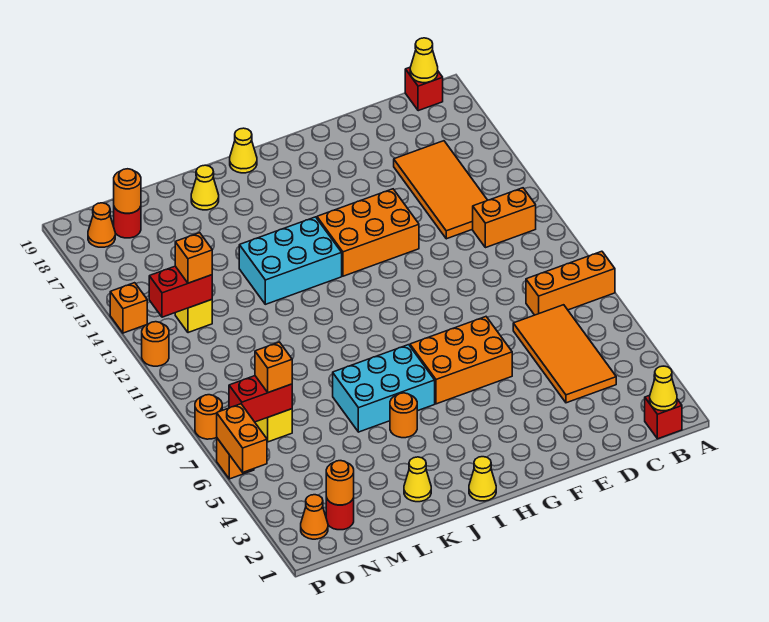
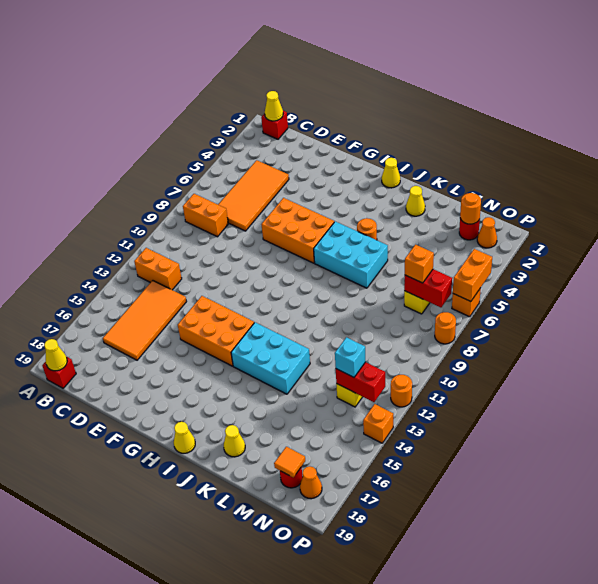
orange 1x3 brick [526,251,615,315] -> orange 1x2 brick [183,194,228,237]
orange 1x1 brick [175,233,212,283] -> cyan 1x1 brick [335,337,366,377]
orange 1x1 round brick [114,169,141,213] -> orange 1x1 tile [274,447,305,477]

